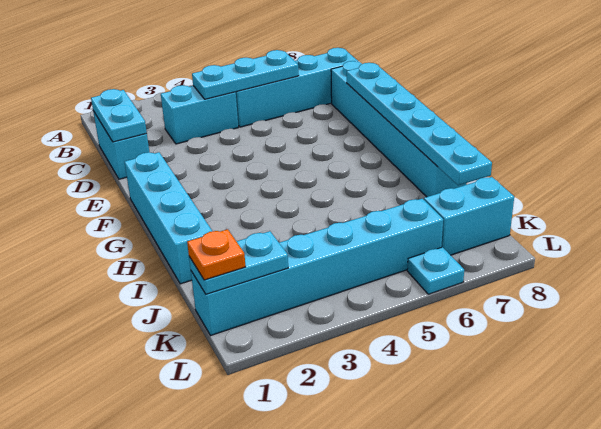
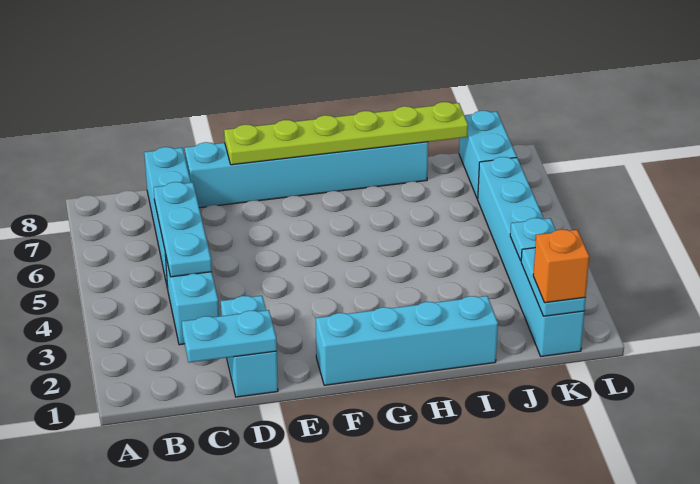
cyan 1x2 brick [93,111,149,179] -> cyan 1x2 brick turned to [221,296,278,397]
cyan 1x6 plate [347,63,492,185] -> lime 1x6 plate [224,102,468,165]
orange 1x1 plate [187,229,246,280] -> orange 1x1 brick [533,230,589,303]
cyan 1x1 plate [407,247,464,294] -> cyan 1x1 plate moved to [510,218,556,261]

